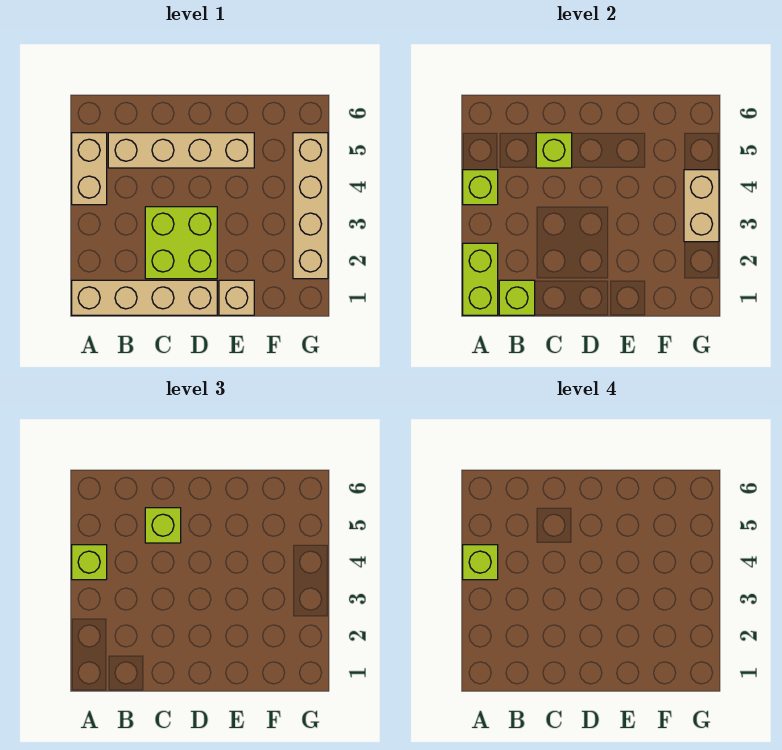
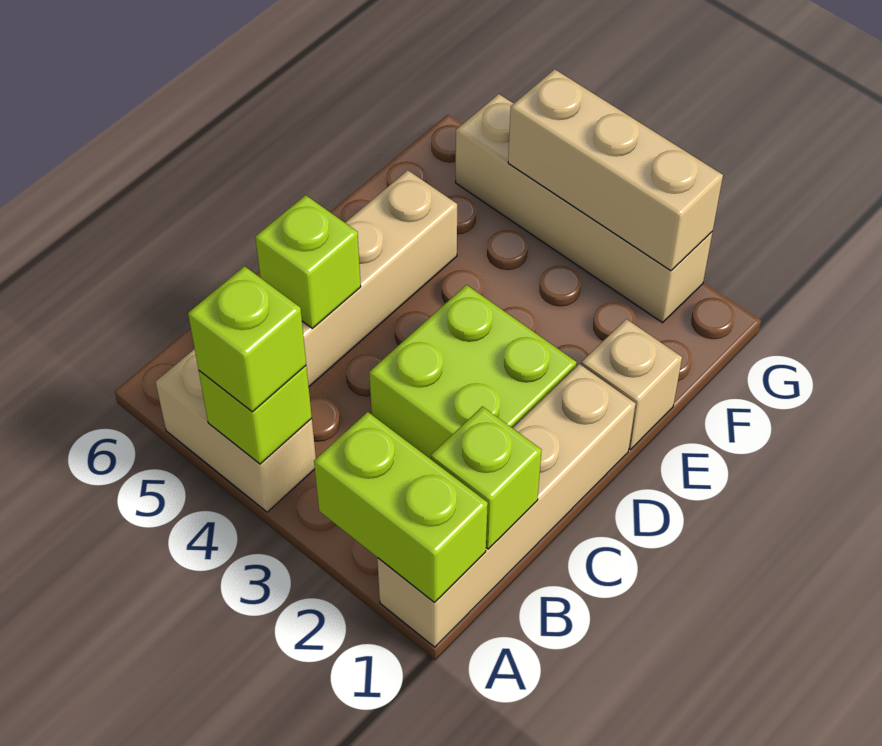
lime 1x1 brick [463,545,498,580] -> none
lime 1x1 brick [145,508,181,543] -> none
tan 1x2 brick [684,170,719,242] -> tan 1x3 brick [508,69,723,271]

